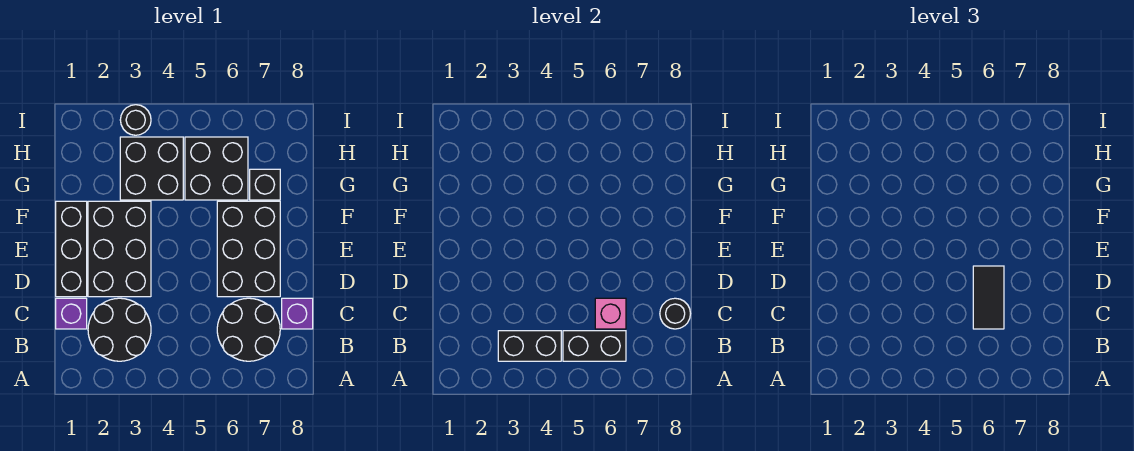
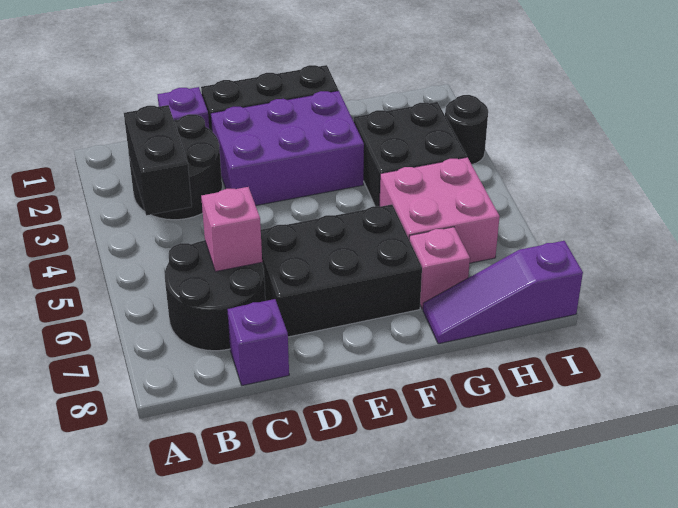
black 1x2 brick [563,331,626,361] -> none
black 1x2 tile [973,266,1004,329] -> none
black 1x1 round brick [660,298,691,329] -> none
black 2x3 brick [88,201,151,297] -> purple 2x3 brick [211,91,364,206]
black 2x2 brick [185,137,248,200] -> pink 2x2 brick [380,157,500,263]
black 1x1 brick [250,169,280,200] -> pink 1x1 brick [409,227,470,309]
none -> purple 1x3 slope [423,241,583,344]

